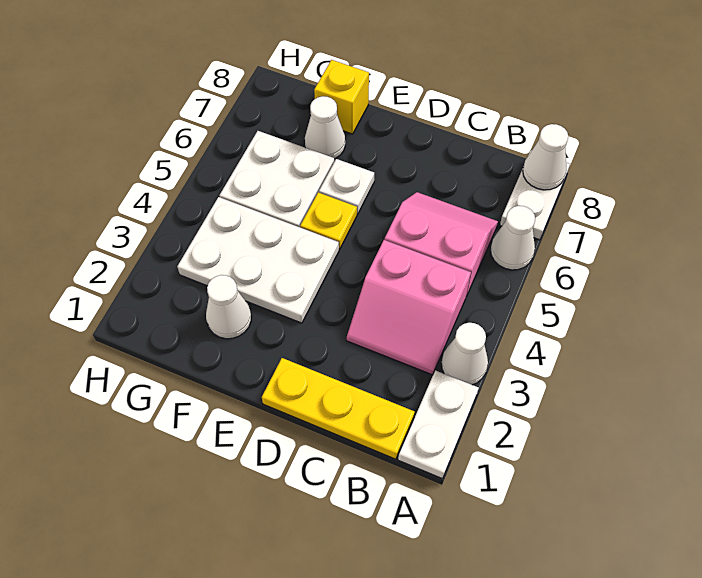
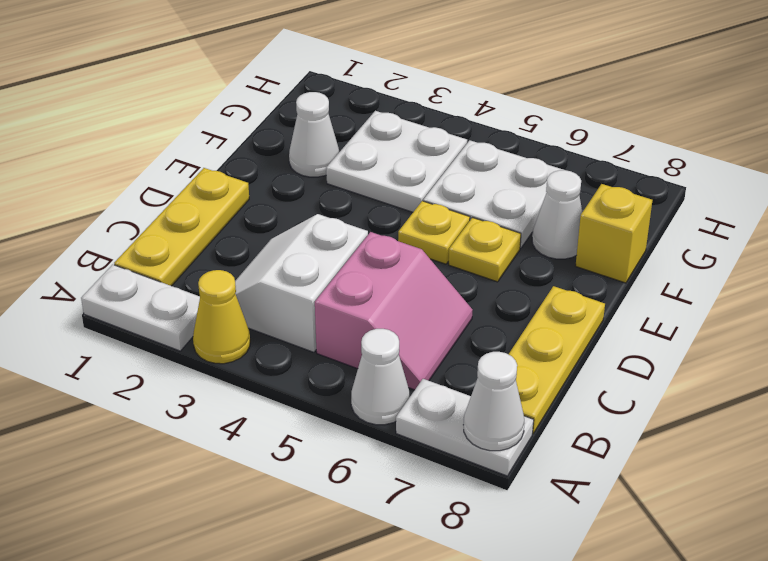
white 1x1 cone [442,323,488,385] -> yellow 1x1 cone [193,270,250,364]
pink 2x2 slope [347,240,471,375] -> white 2x2 slope [235,214,368,352]
none -> yellow 1x3 plate [509,286,605,434]
white 2x3 plate [177,197,339,323] -> white 2x2 plate [326,111,467,212]
white 1x1 plate [319,159,374,214] -> yellow 1x1 plate [449,218,521,282]

